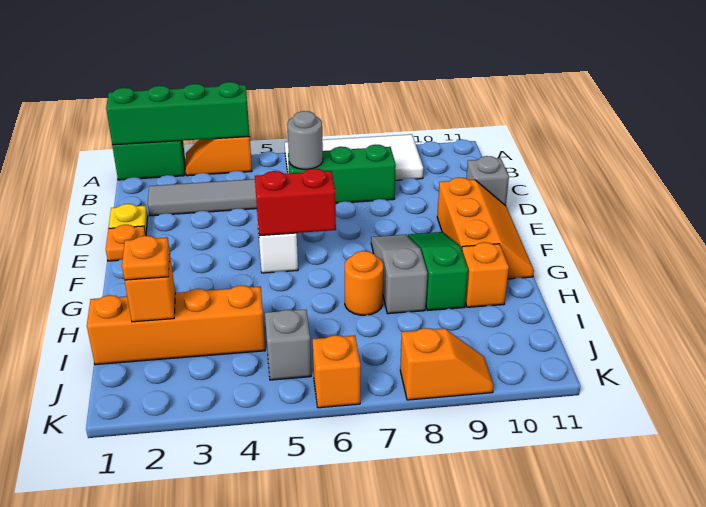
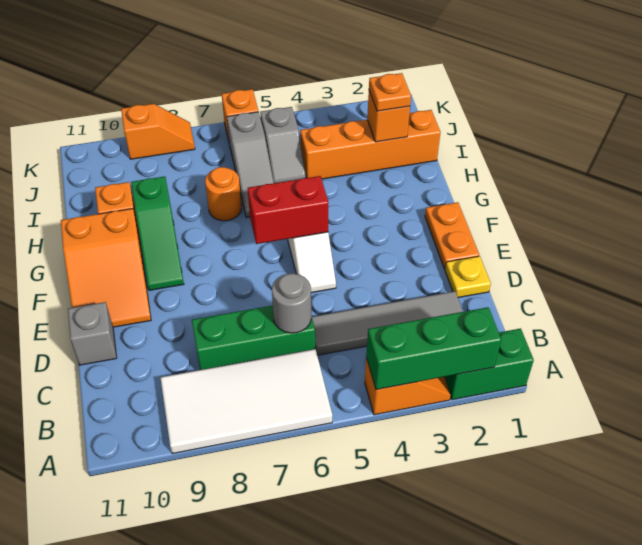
green 1x4 brick [106,82,250,145] -> green 1x3 brick [366,307,501,390]
orange 1x1 plate [106,225,146,261] -> orange 1x2 plate [425,202,479,269]
orange 2x3 slope [437,177,534,279] -> orange 2x3 slope turned to [61,209,151,327]
grey 1x3 slope [371,235,427,314] -> grey 1x3 slope moved to [227,112,274,218]
orange 1x2 slope [400,328,494,400] -> orange 1x2 slope turned to [121,104,195,159]

